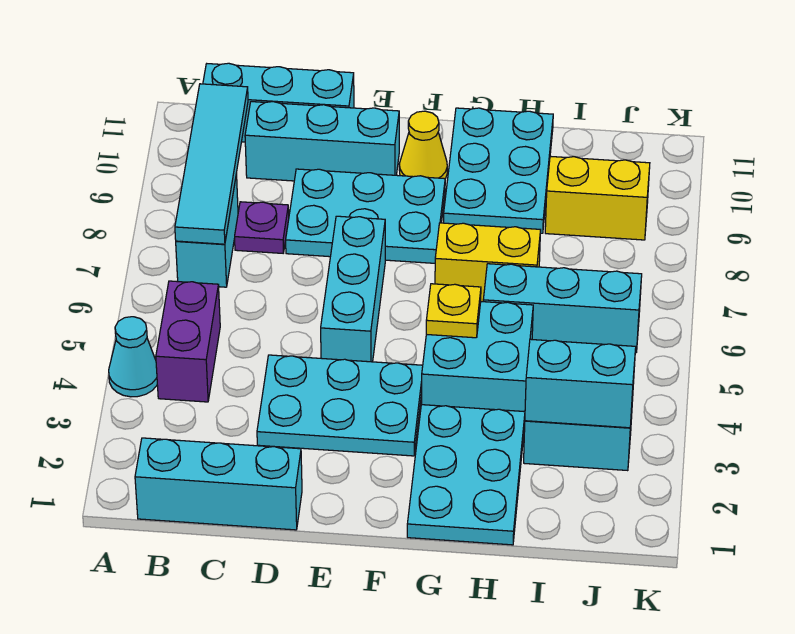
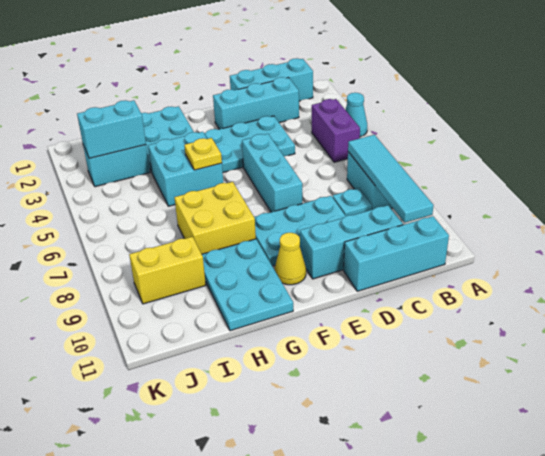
purple 1x1 plate [235,202,289,253] -> cyan 1x1 plate [333,188,372,216]
yellow 1x2 brick [435,223,541,302] -> yellow 2x2 brick [174,182,256,254]
cyan 1x3 brick [483,264,642,352] -> cyan 1x3 brick moved to [213,77,299,129]

